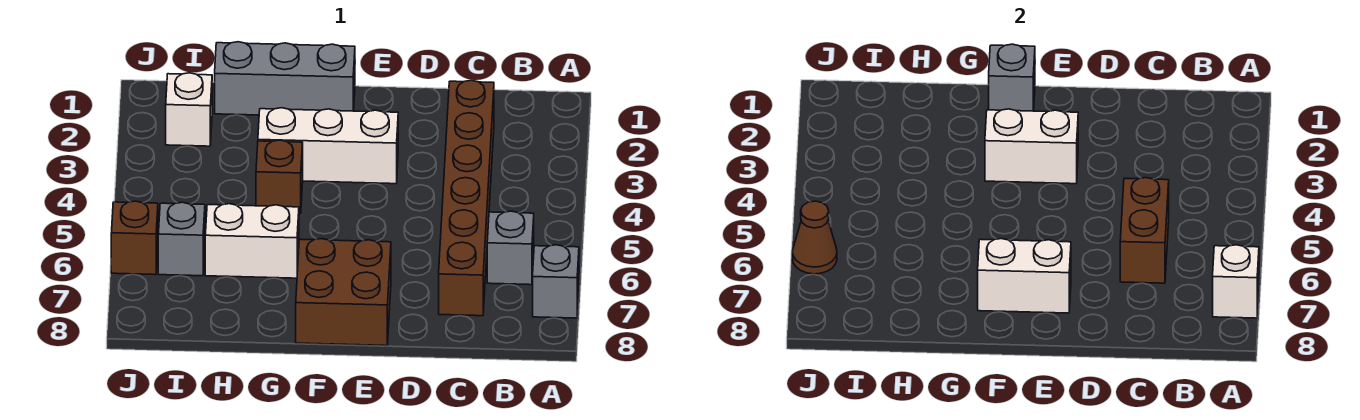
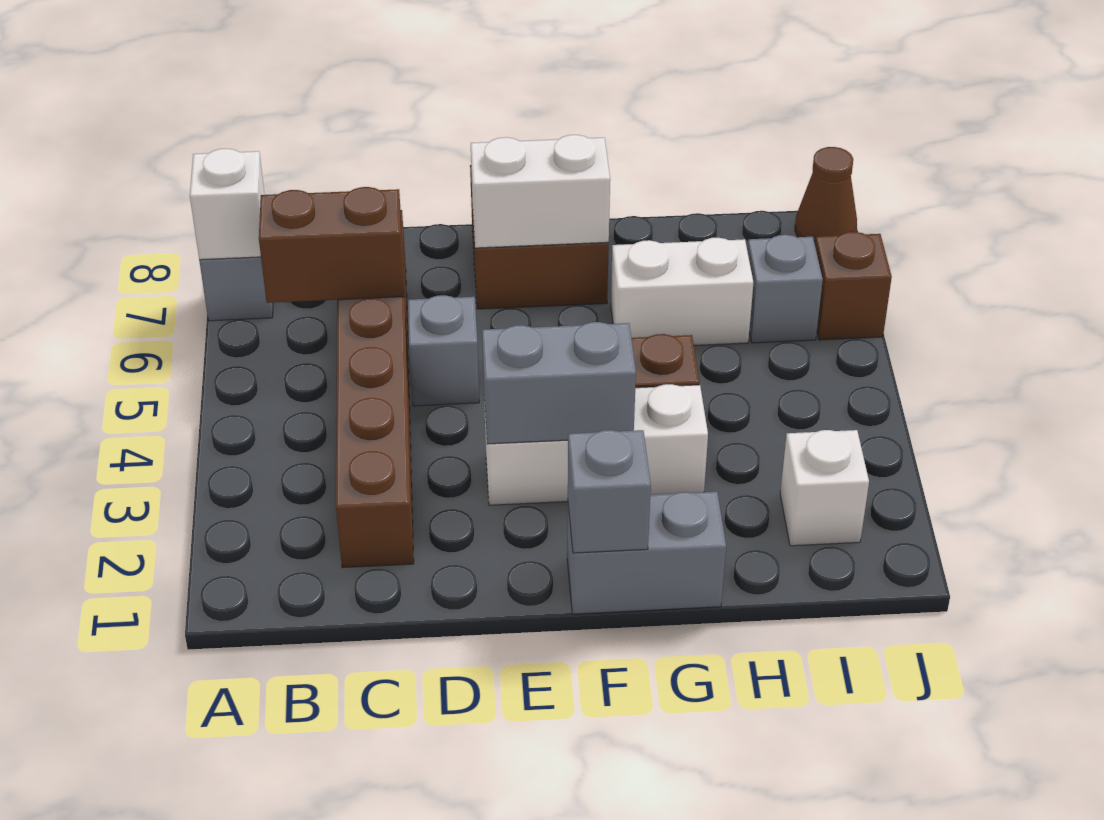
grey 1x1 brick [487,211,534,285] -> grey 1x1 brick moved to [408,295,479,406]
brown 1x2 brick [1120,178,1169,283] -> brown 1x2 brick turned to [259,187,404,303]
white 1x2 brick [985,109,1078,184] -> grey 1x2 brick [482,322,636,444]
grey 1x3 brick [215,42,355,115] -> grey 1x2 brick [567,492,726,614]
brown 1x1 cone [792,201,837,274] -> brown 1x1 cone moved to [795,147,857,244]

